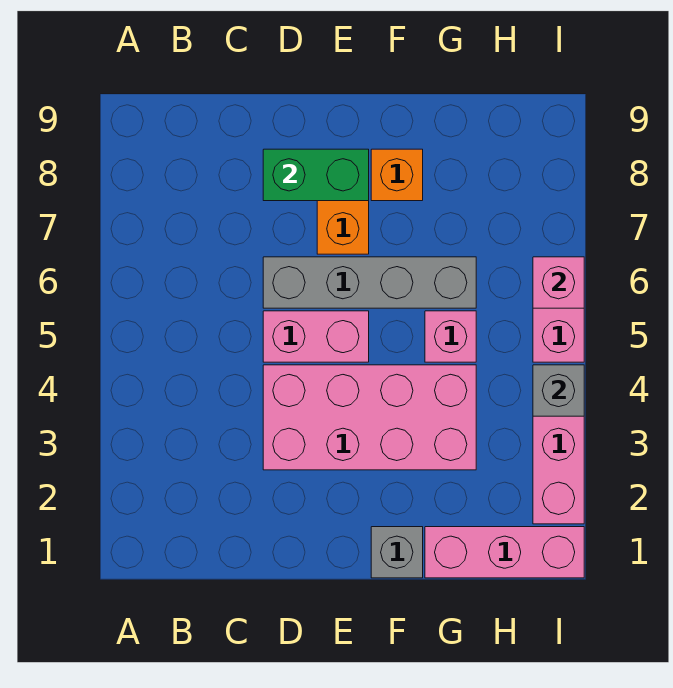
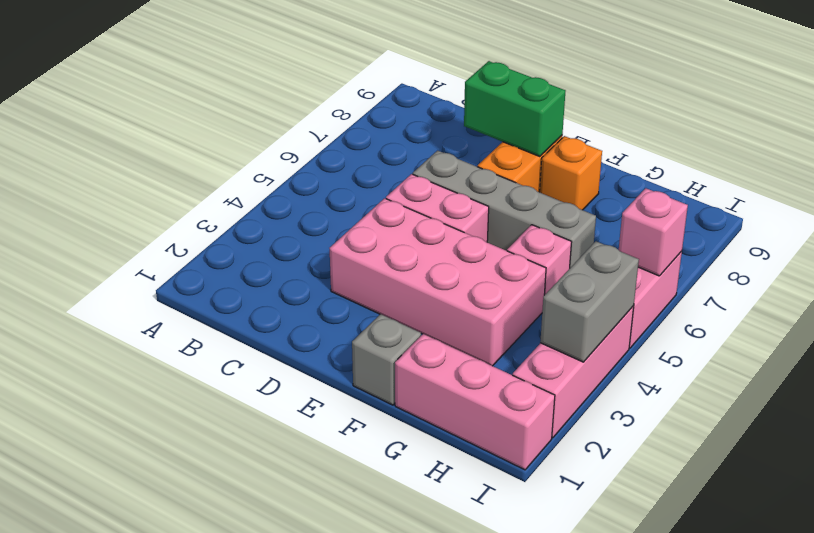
grey 1x1 brick [533,365,584,416] -> grey 1x2 brick [540,241,639,362]

